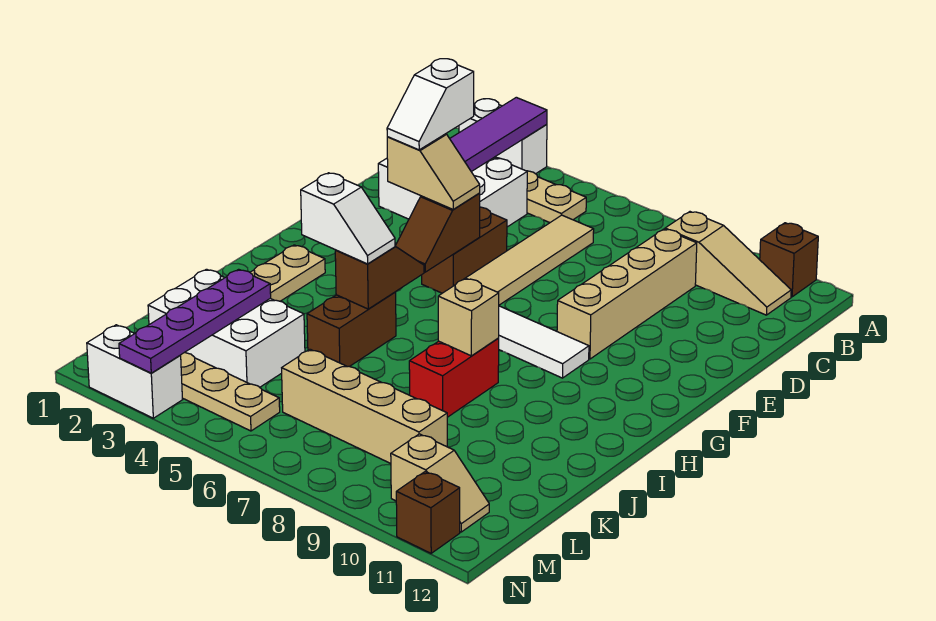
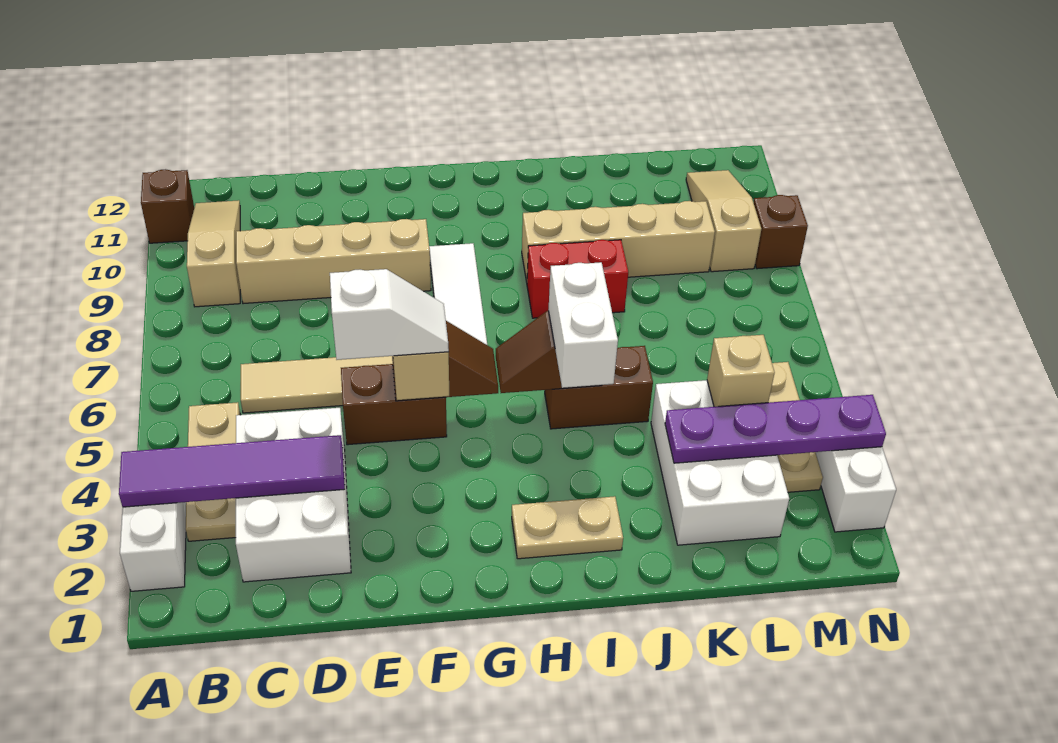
white 1x2 slope [301,173,395,264] -> white 1x2 brick [548,262,618,388]
tan 1x1 brick [438,278,499,356] -> tan 1x1 brick moved to [707,335,775,407]
tan 1x4 brick [282,349,447,464] -> tan 1x4 brick turned to [522,201,715,282]
tan 1x2 slope [391,434,489,532] -> tan 1x3 slope [686,170,761,272]
brown 1x1 brick [396,471,460,553] -> brown 1x1 brick moved to [754,195,808,269]

